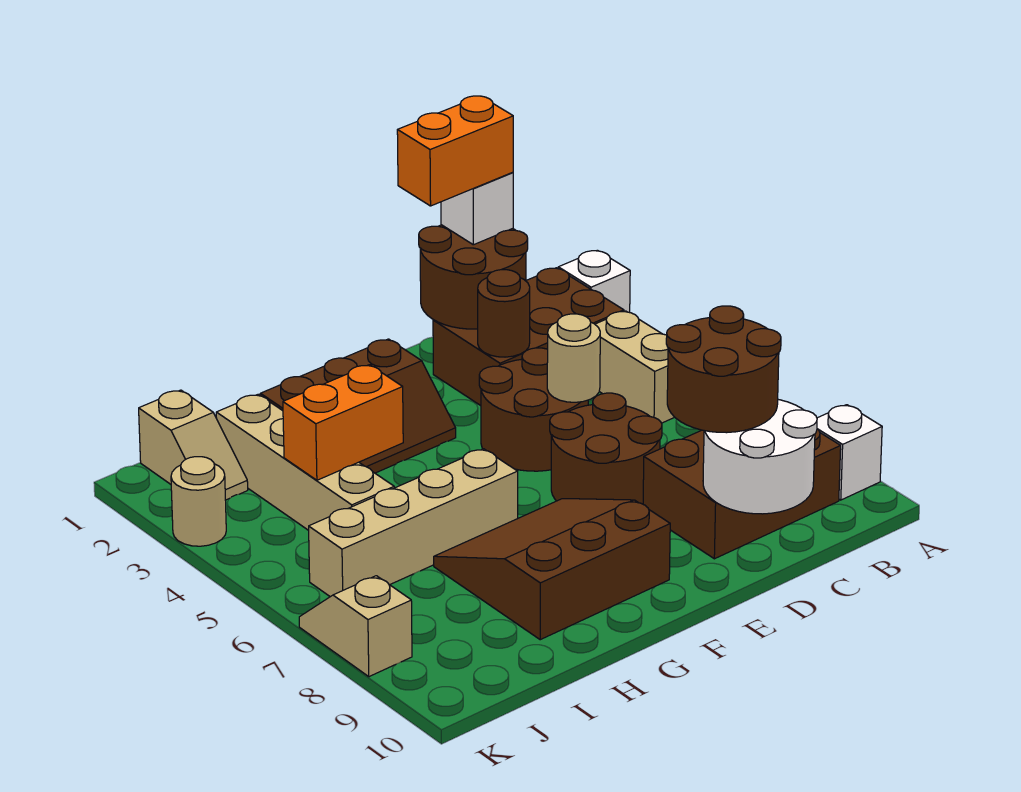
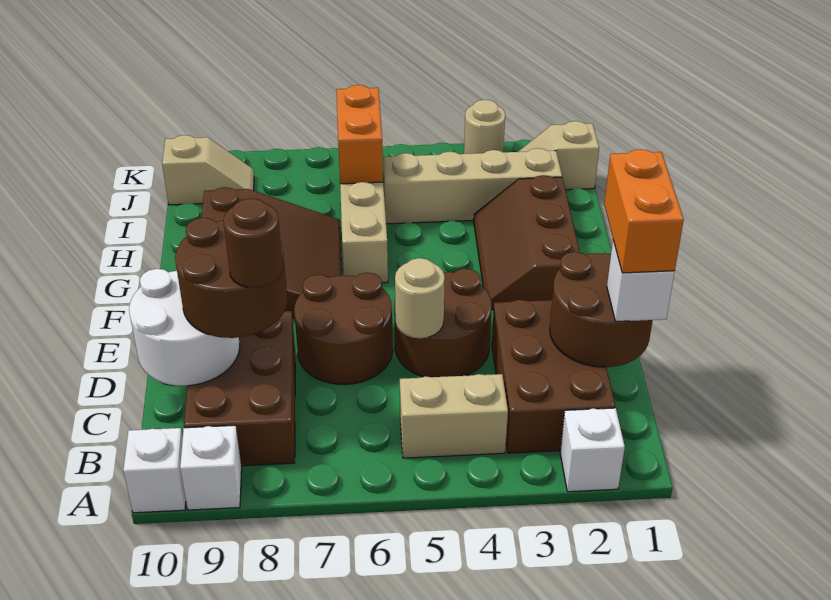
none -> white 1x1 brick [123,428,186,513]
brown 1x1 round brick [478,270,530,357] -> brown 1x1 round brick moved to [223,198,283,288]
orange 1x2 brick [283,365,403,480] -> orange 1x2 brick moved to [336,85,383,184]
tan 1x2 slope [299,576,412,677] -> tan 1x2 slope moved to [162,135,254,205]

